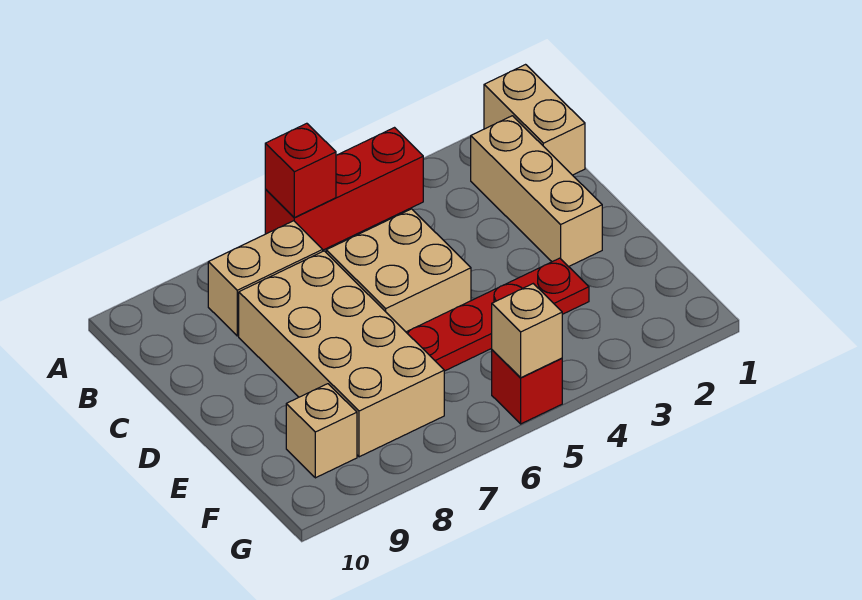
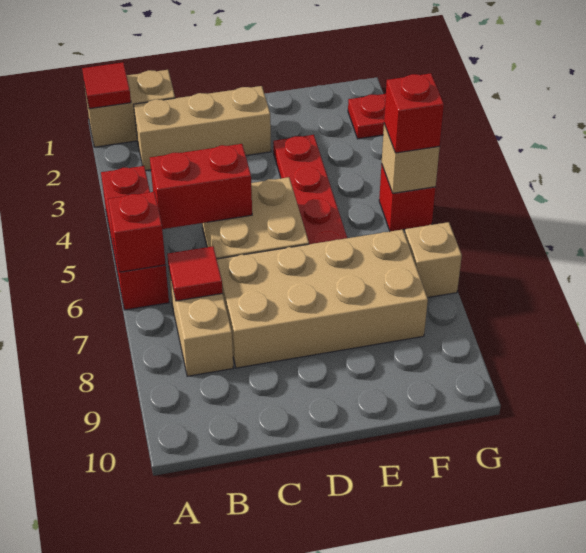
none -> red 1x1 tile [82,62,131,109]
none -> red 1x2 brick [150,144,252,229]
none -> red 1x1 tile [167,246,223,301]
tan 1x1 brick [286,384,357,478] -> tan 1x1 brick moved to [405,222,462,298]
none -> red 1x1 plate [348,94,386,139]
none -> red 1x1 brick [384,73,444,153]

